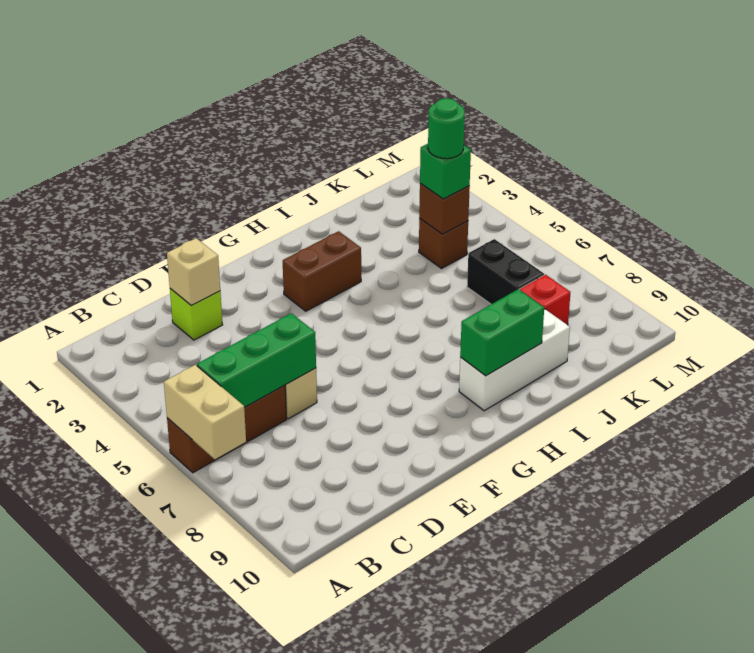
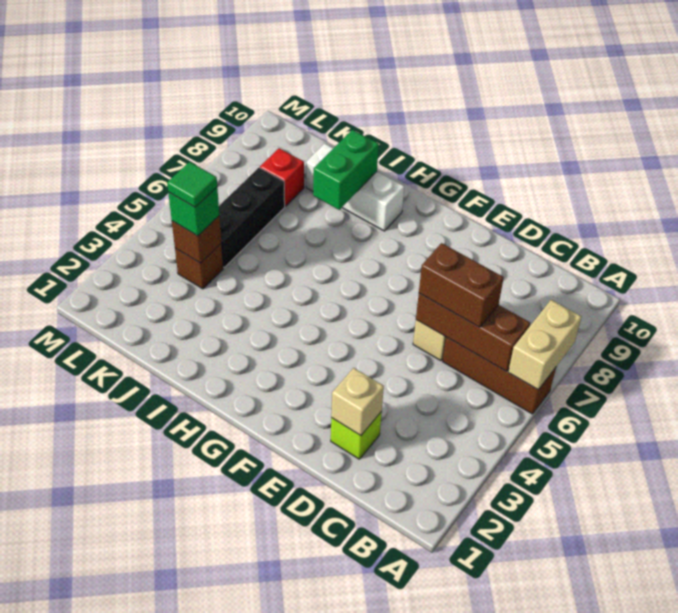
green 1x3 brick [197,313,316,407] -> brown 1x3 brick [416,293,530,371]
brown 1x2 brick [283,231,361,311] -> brown 1x2 brick moved to [419,243,504,327]
green 1x2 brick [460,289,544,376] -> green 1x2 brick turned to [313,130,379,210]
green 1x1 round brick [428,98,465,159] -> green 1x1 tile [167,162,217,207]
black 1x2 brick [467,239,544,304] -> black 1x3 brick [219,168,285,267]

